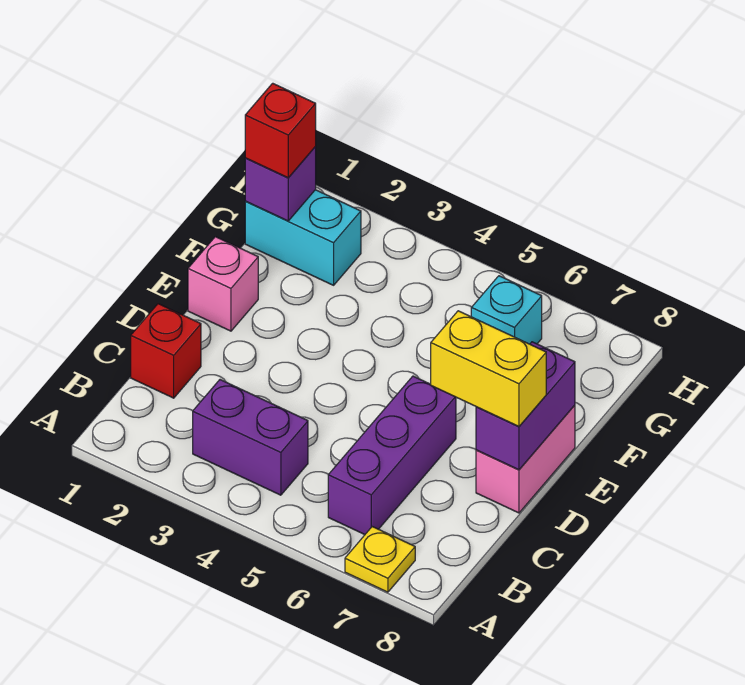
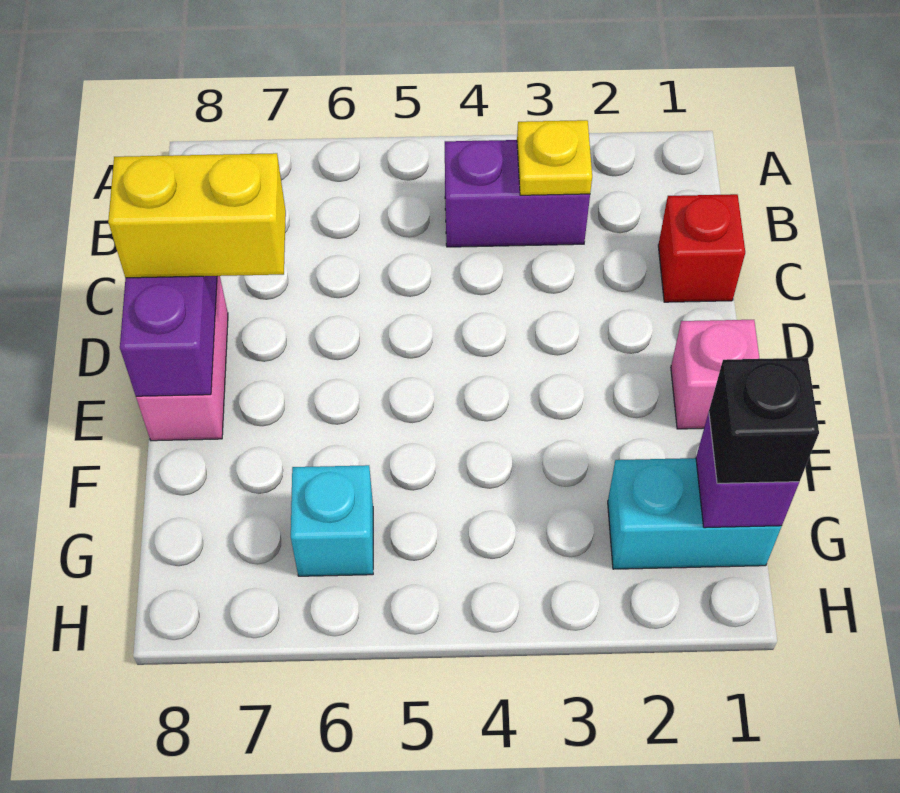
yellow 1x1 plate [345,527,415,592] -> yellow 1x1 plate moved to [517,120,592,195]
purple 1x3 brick [328,376,456,535] -> none
red 1x1 brick [245,83,316,178] -> black 1x1 brick [709,358,819,483]

